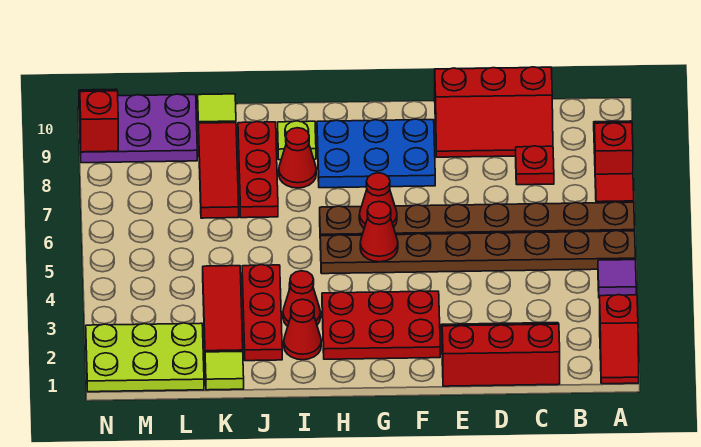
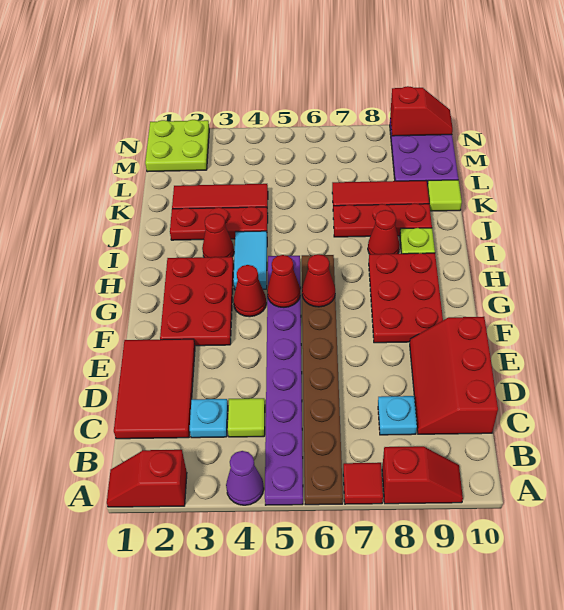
purple 1x1 tile [598,260,636,298] -> purple 1x1 cone [226,451,264,505]
brown 1x8 plate [320,231,635,274] -> purple 1x8 plate [265,256,303,505]
red 2x3 slope [441,323,560,386] -> red 2x3 tile [114,339,195,439]
none -> cyan 1x1 plate [190,399,228,438]
red 1x1 plate [516,146,554,185] -> cyan 1x1 plate [378,396,417,435]
blue 2x3 plate [317,119,435,188] -> red 2x3 plate [369,253,443,343]
none -> cyan 1x2 tile [233,231,267,290]
red 1x1 cone [284,299,321,360] -> red 1x1 cone moved to [233,265,266,317]
lime 1x1 tile [205,351,244,390] -> lime 1x1 tile moved to [228,398,265,437]
lime 2x3 plate [86,323,204,392] -> lime 2x2 plate [145,120,209,172]

